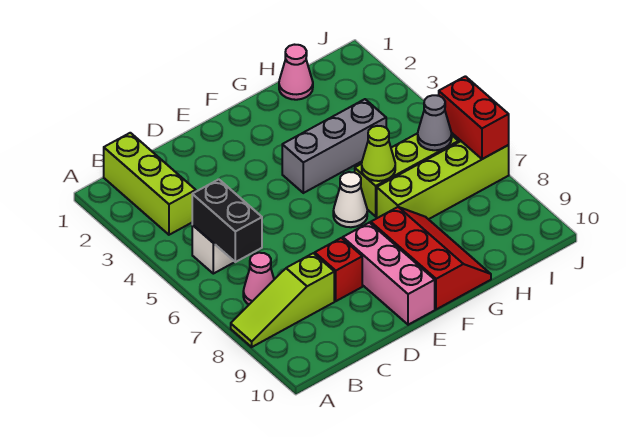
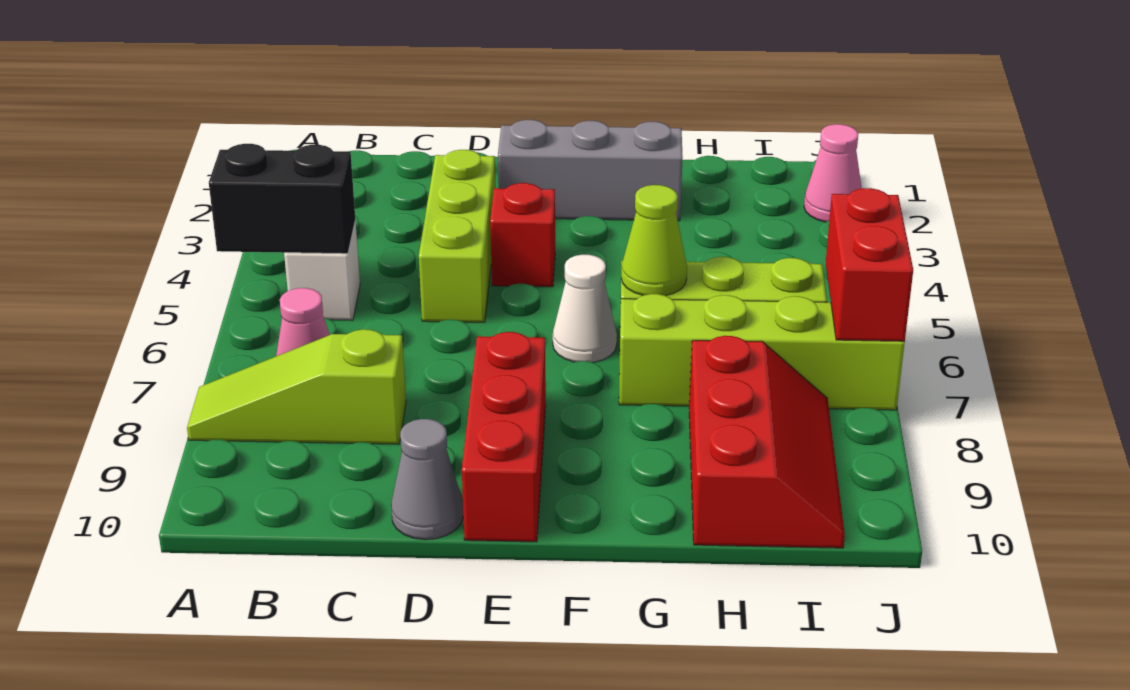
lime 1x3 brick [104,133,196,235] -> lime 1x3 brick moved to [419,150,495,322]
black 1x2 brick [192,179,262,262] -> black 1x2 brick turned to [209,144,355,254]
red 1x1 brick [315,238,362,301] -> red 1x1 brick moved to [490,183,555,287]
pink 1x3 brick [343,223,435,325] -> red 1x3 brick [462,332,546,542]
grey 1x3 brick [282,99,386,193] -> grey 1x3 brick moved to [498,120,683,221]
red 2x3 slope [371,207,491,309] -> red 2x3 slope moved to [689,336,845,548]
pink 1x1 cone [279,45,313,100] -> pink 1x1 cone moved to [804,124,862,222]
grey 1x1 cone [418,95,452,150] -> grey 1x1 cone moved to [391,419,463,540]

